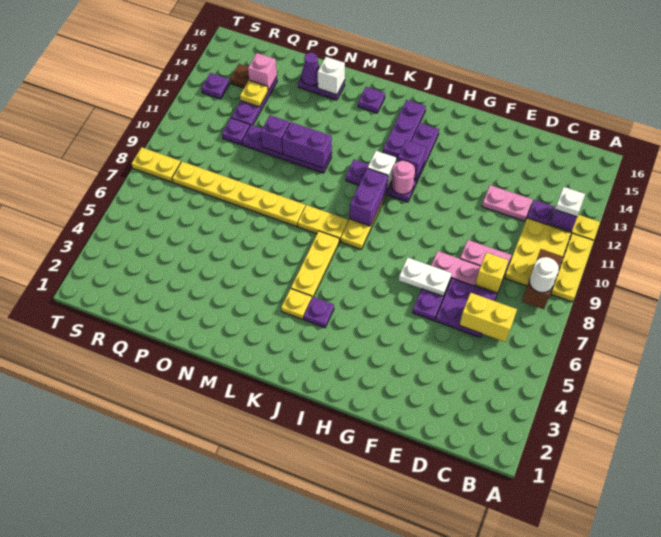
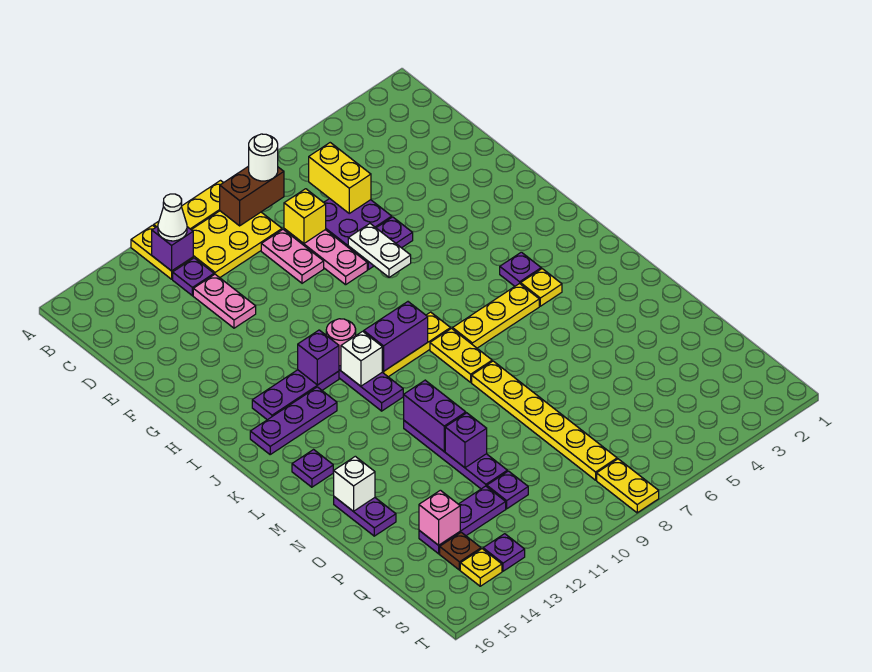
white 1x1 plate [555,187,585,217] -> white 1x1 cone [158,194,187,241]
purple 1x1 cone [301,53,320,86] -> none
yellow 1x1 plate [240,80,268,107] -> yellow 1x1 plate moved to [460,549,502,586]

